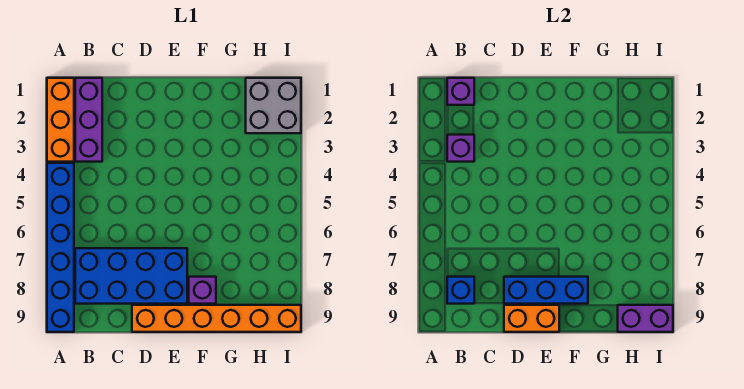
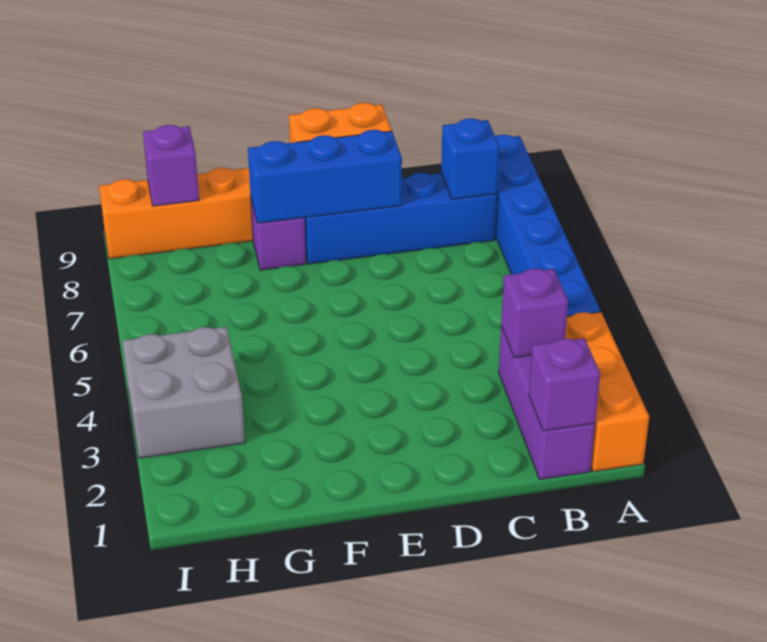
blue 2x4 brick [75,248,187,304] -> blue 1x4 brick [304,173,497,264]
grey 2x2 brick [246,78,301,133] -> grey 2x2 brick moved to [123,327,245,458]
purple 1x2 brick [618,305,673,332] -> purple 1x1 brick [143,125,199,206]

